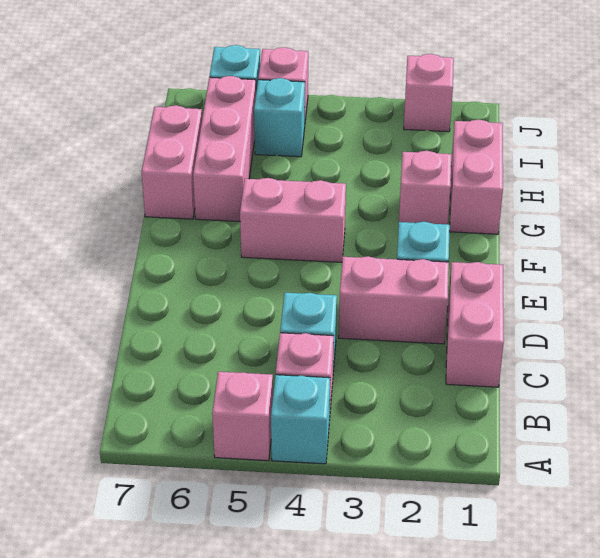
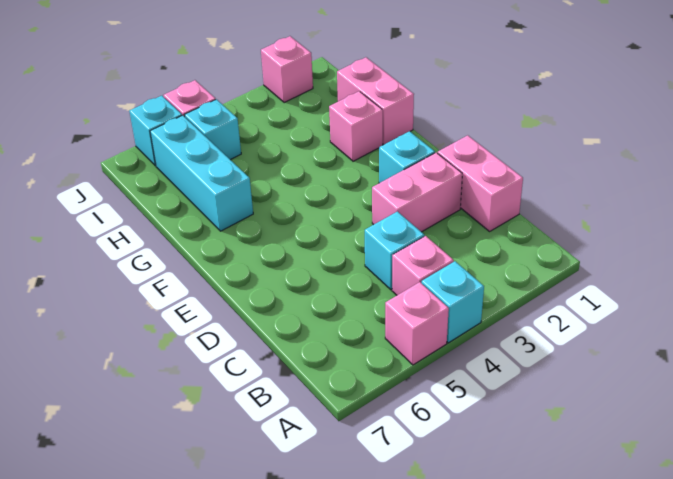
pink 1x2 brick [240,178,346,262] -> none
pink 1x3 brick [193,76,256,221] -> cyan 1x3 brick [150,115,253,231]
pink 1x2 brick [142,105,202,219] -> none

